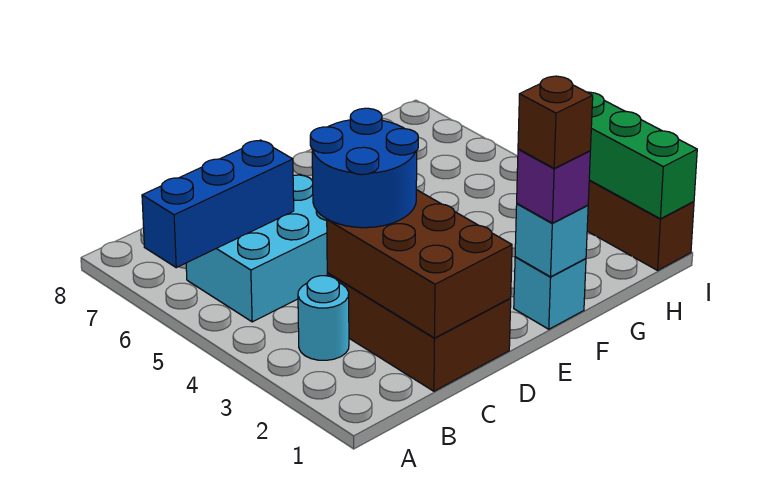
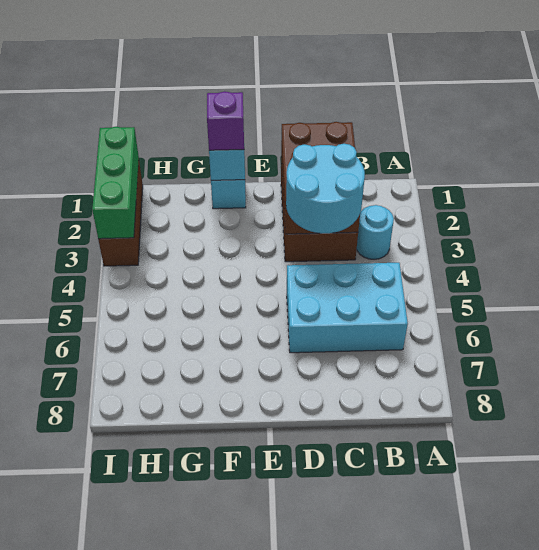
blue 1x3 brick [142,140,294,268] -> none
blue 2x2 round brick [310,108,418,228] -> cyan 2x2 round brick [286,144,365,233]
brown 1x1 brick [518,76,593,168] -> none

